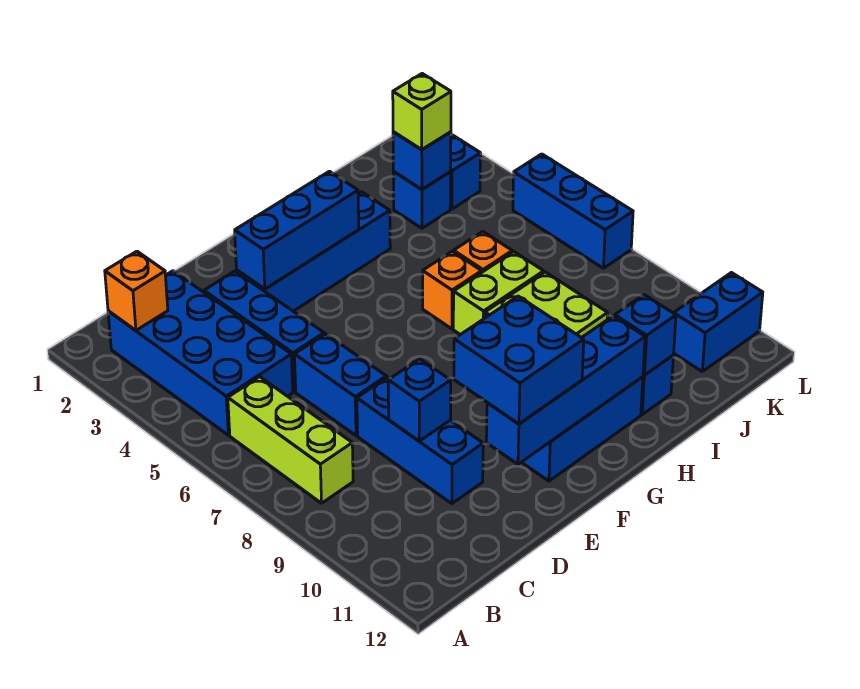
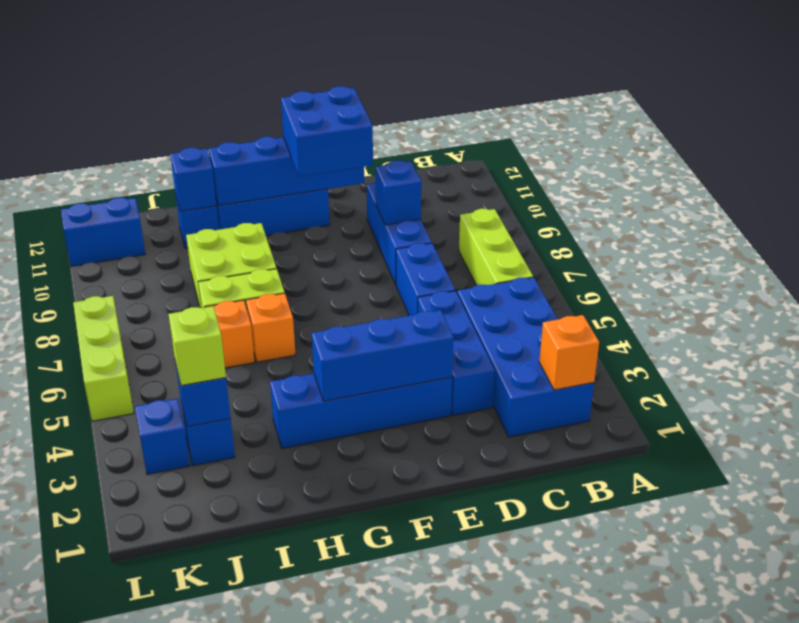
blue 1x3 brick [513,154,633,268] -> lime 1x3 brick [73,296,134,421]

